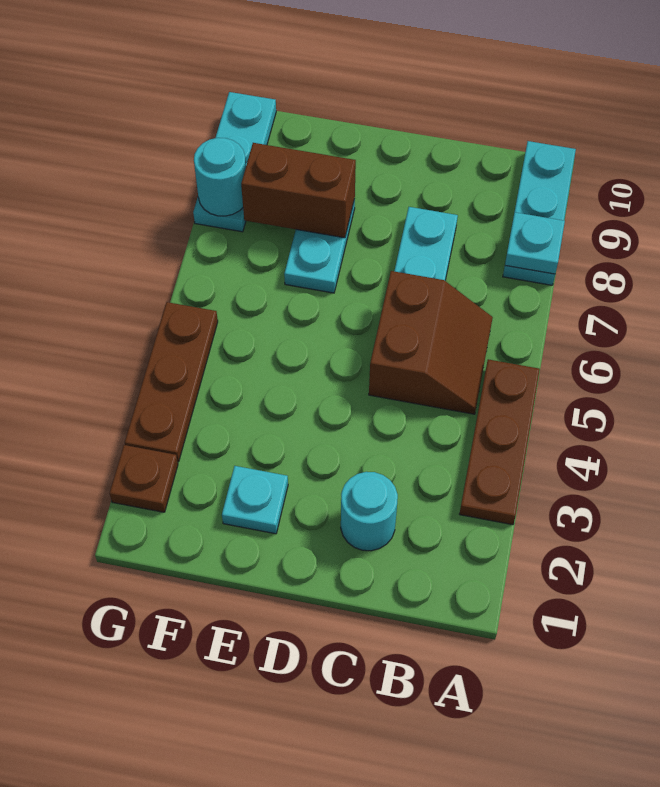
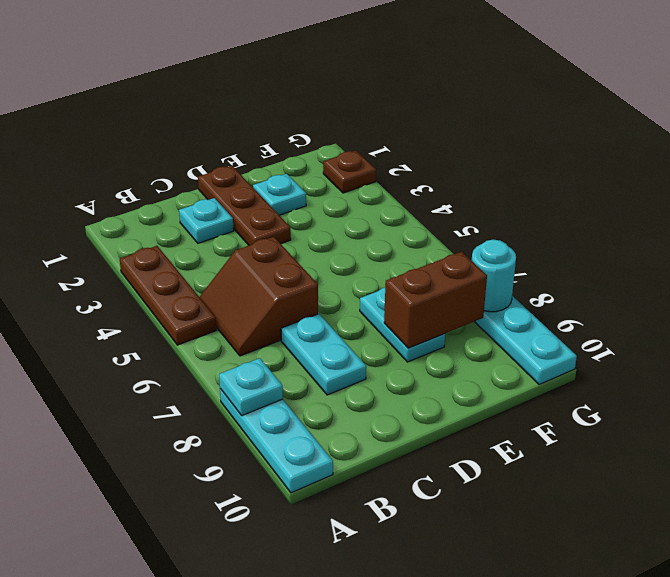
cyan 1x1 round brick [341,472,398,551] -> cyan 1x1 plate [179,198,234,243]
brown 1x3 plate [125,302,218,462] -> brown 1x3 plate moved to [198,166,291,245]

